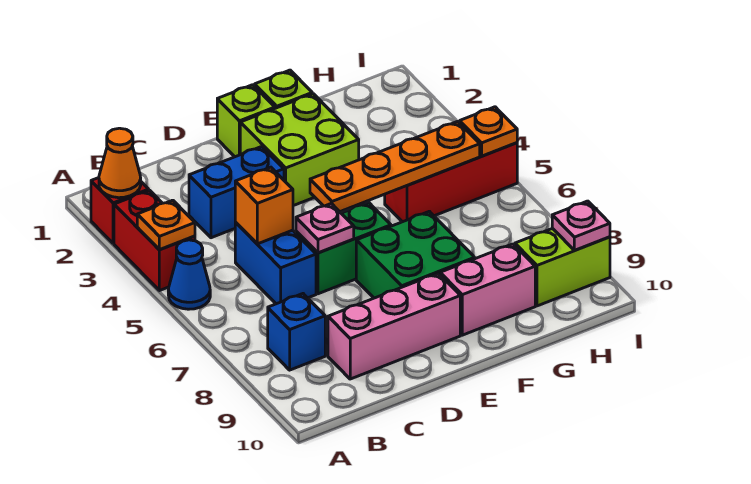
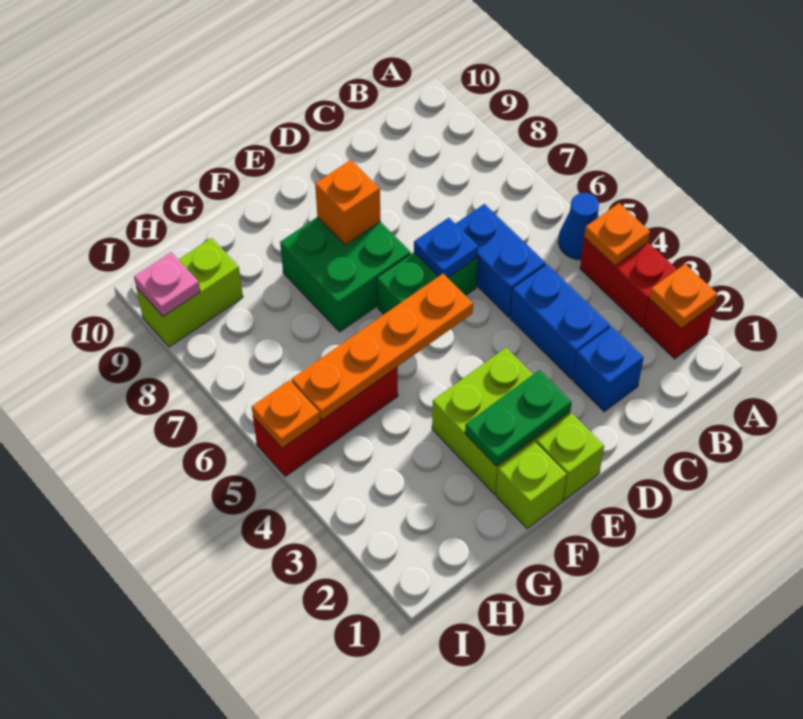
orange 1x1 cone [99,128,141,198] -> orange 1x1 plate [649,264,717,329]
blue 1x1 brick [268,294,325,370] -> blue 1x1 brick moved to [573,327,644,412]
blue 1x2 brick [189,147,284,238] -> blue 1x2 brick turned to [510,264,610,380]
orange 1x1 brick [235,167,293,244] -> orange 1x1 brick moved to [315,160,381,245]
pink 1x3 brick [328,273,460,379] -> none
pink 1x1 plate [296,203,354,253] -> blue 1x1 plate [414,218,478,278]
none -> green 1x2 plate [465,370,572,466]
pink 1x2 brick [440,244,535,335] -> none

